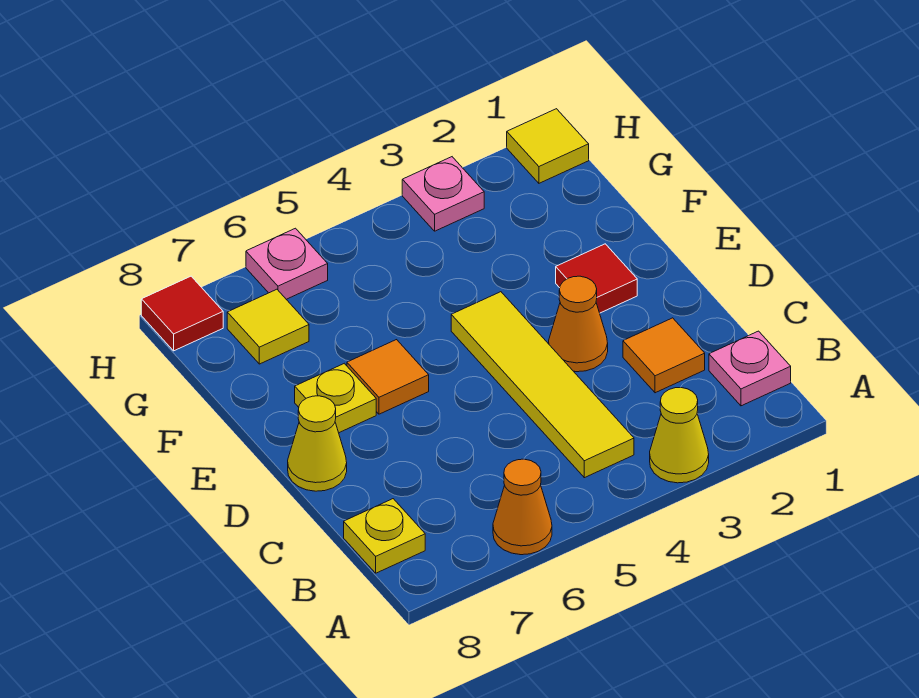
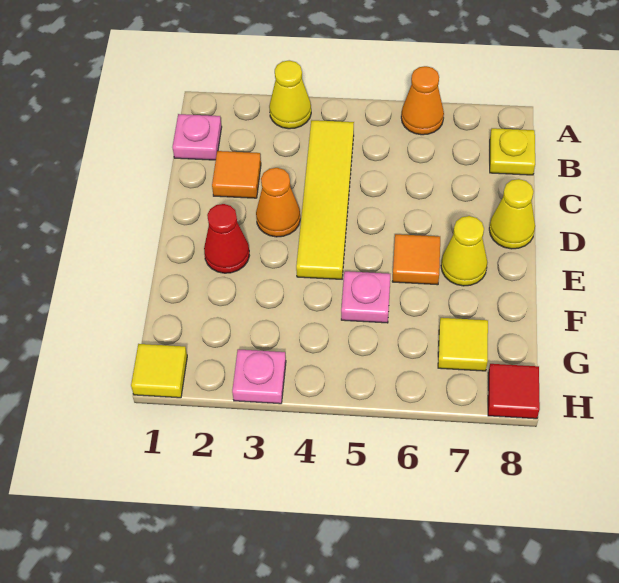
red 1x1 tile [556,244,637,313] -> red 1x1 cone [204,204,250,273]
yellow 1x1 plate [295,363,376,433] -> yellow 1x1 cone [441,216,487,286]
pink 1x1 plate [246,228,328,299] -> pink 1x1 plate moved to [341,271,390,323]

